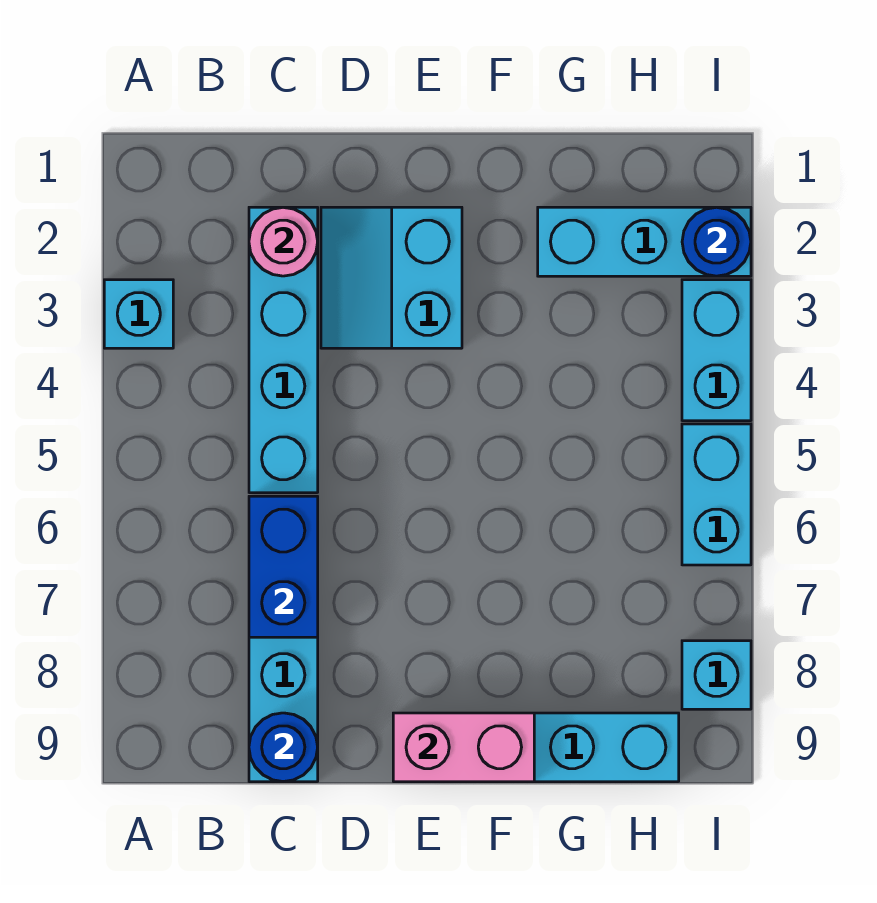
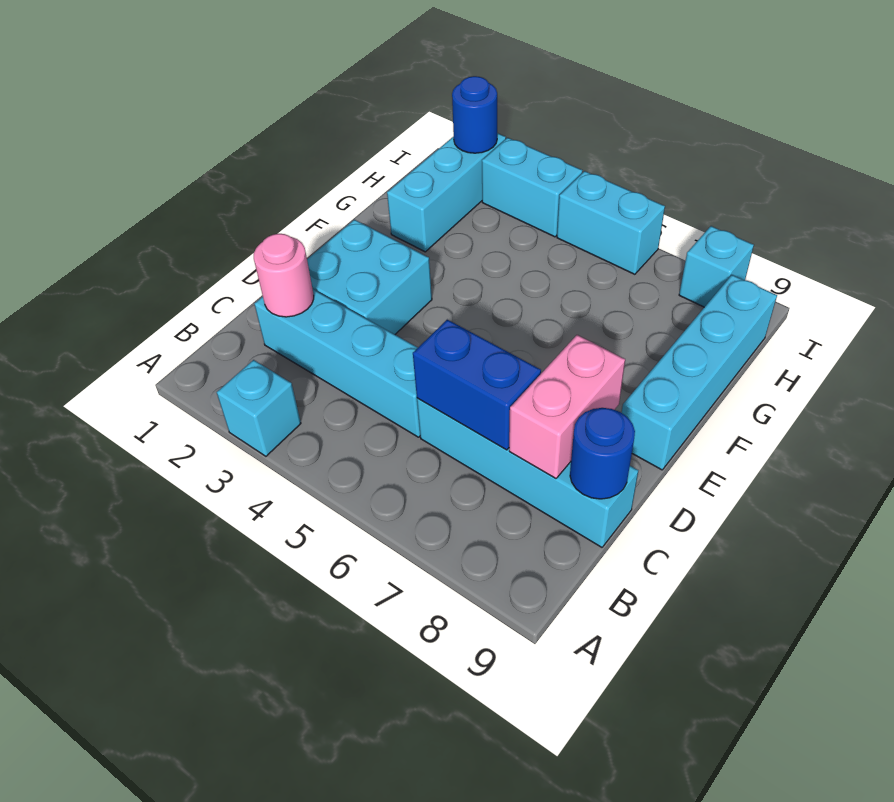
cyan 2x2 slope [321,207,462,348] -> cyan 2x2 brick [307,220,432,334]
pink 1x2 brick [393,713,534,782] -> pink 1x2 brick moved to [509,335,625,478]

